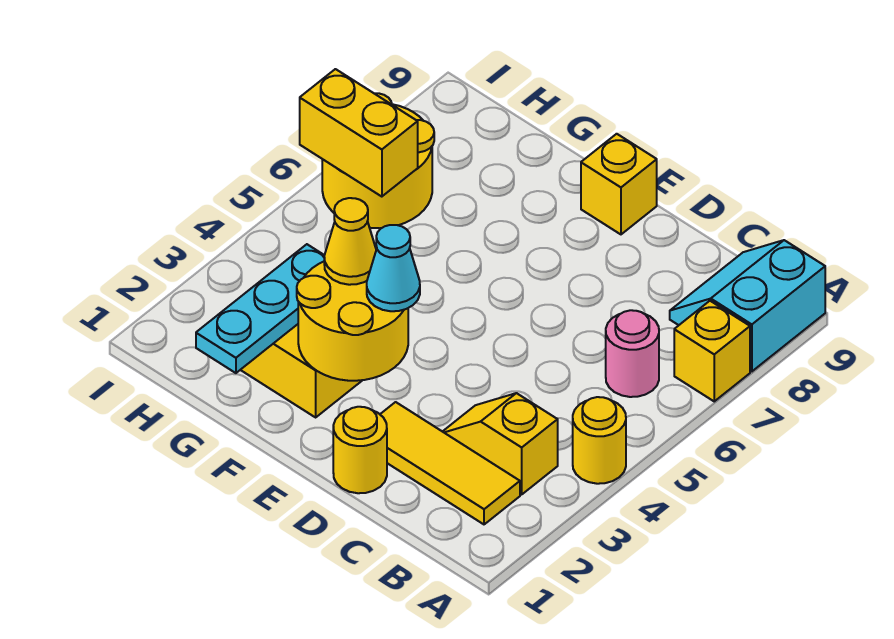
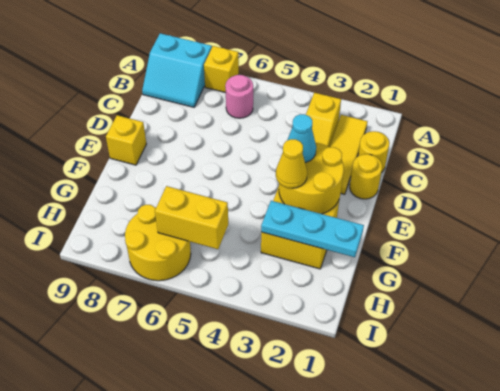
yellow 1x1 round brick [573,397,626,484] -> yellow 1x1 round brick moved to [358,131,389,173]
yellow 1x2 brick [300,69,418,197] -> yellow 1x2 brick turned to [155,186,228,249]

